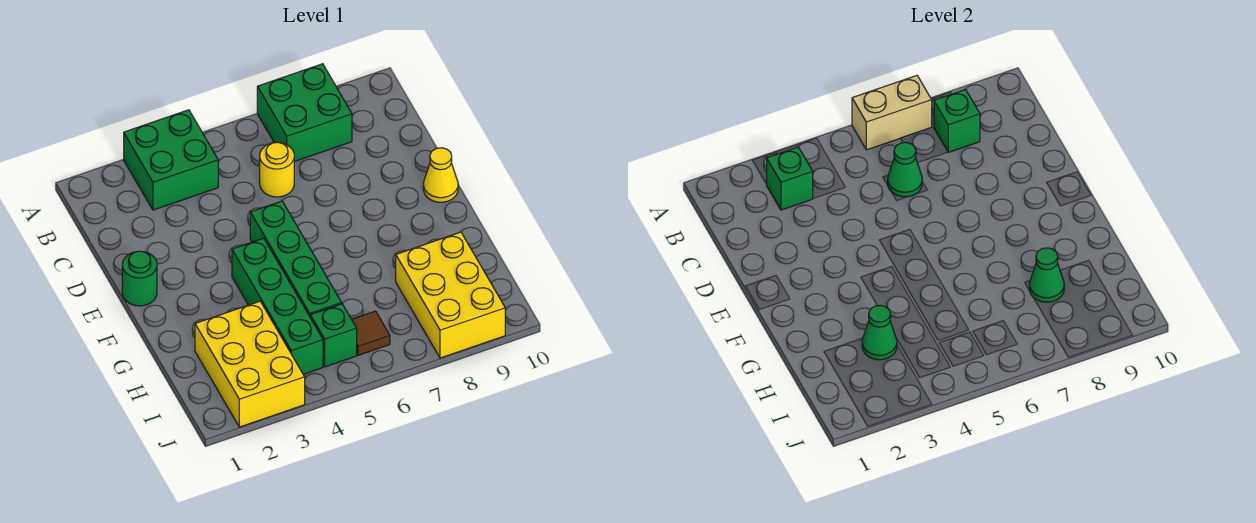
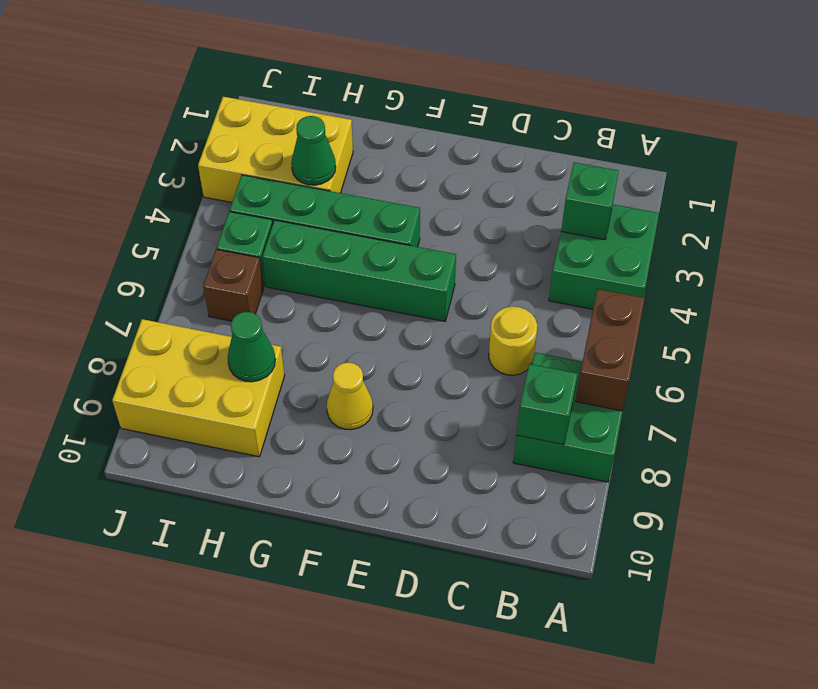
tan 1x2 brick [852,75,932,150] -> brown 1x2 brick [575,289,645,411]
green 1x1 cone [888,142,922,197] -> none
green 1x1 round brick [122,251,157,306] -> none
yellow 1x1 cone [423,148,458,202] -> yellow 1x1 cone moved to [327,362,373,430]
brown 1x1 tile [352,311,390,355] -> brown 1x1 brick [203,249,264,321]

